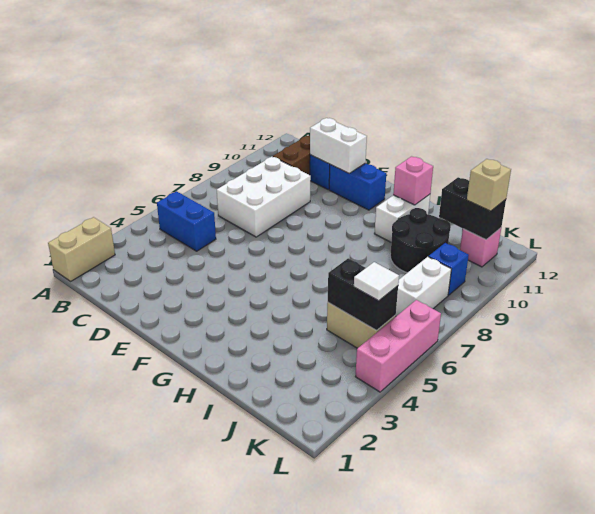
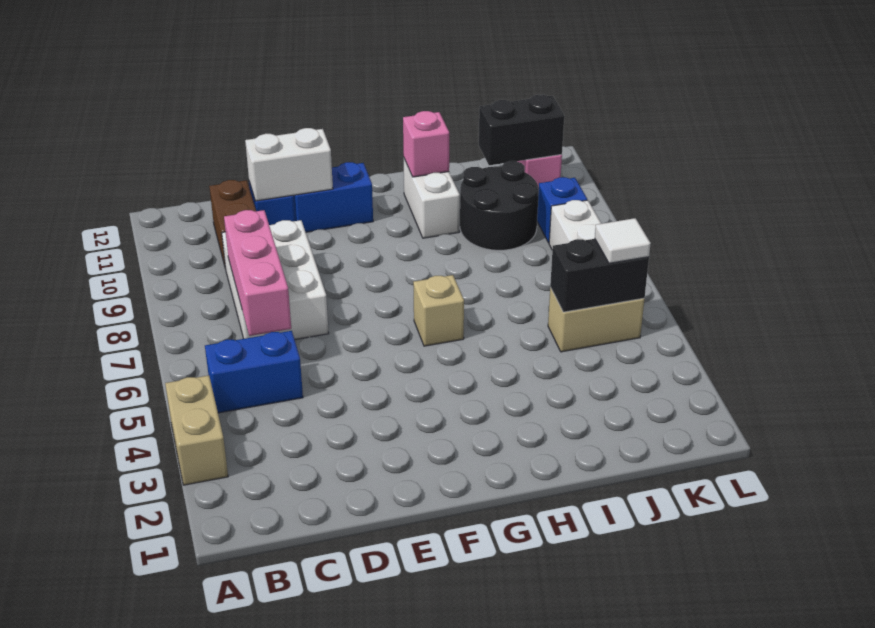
tan 1x2 brick [48,217,115,281] -> tan 1x2 brick moved to [165,375,228,485]
tan 1x1 brick [467,159,511,211] -> tan 1x1 brick moved to [413,275,464,346]
pink 1x3 brick [355,300,441,392] -> pink 1x3 brick moved to [224,210,291,336]

